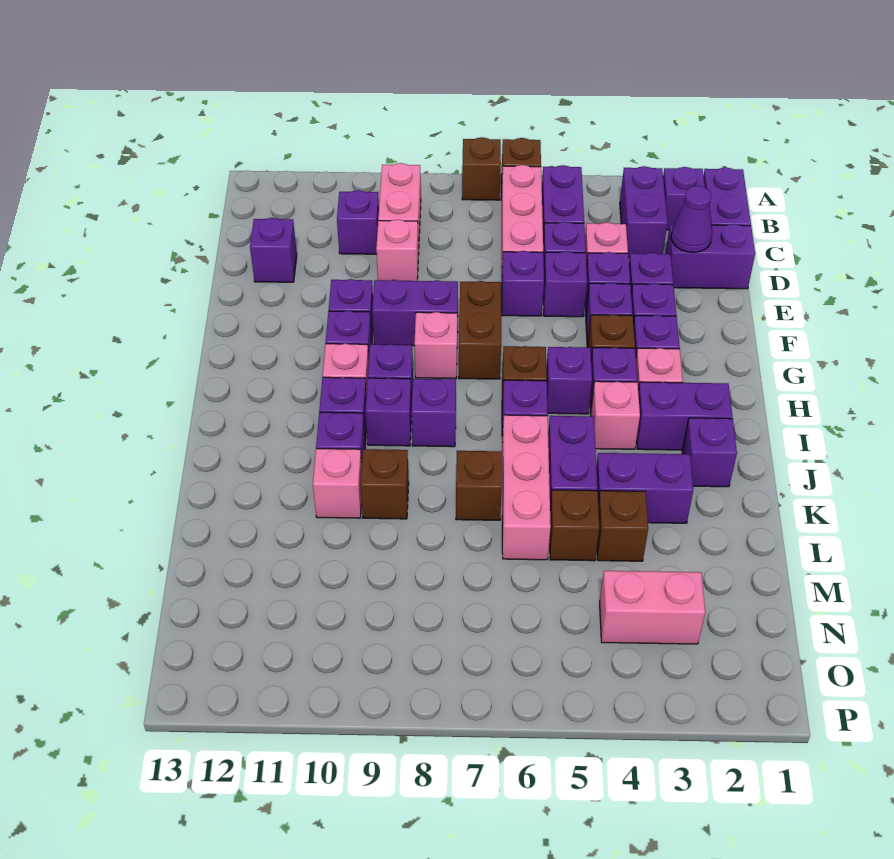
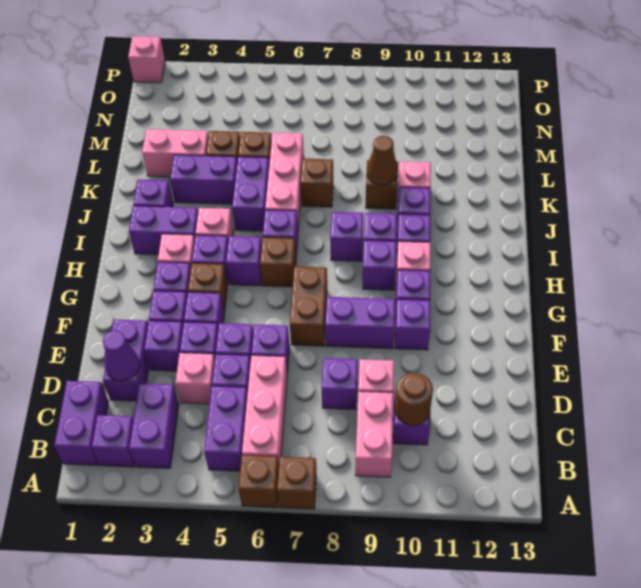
none -> brown 1x1 round brick [395,373,433,425]
purple 1x2 brick [665,224,755,289] -> purple 1x2 brick turned to [103,319,149,401]
purple 1x1 brick [250,218,297,282] -> purple 1x1 brick moved to [322,358,358,410]
pink 1x1 brick [414,312,457,379] -> pink 1x1 brick moved to [128,36,165,83]
none -> brown 1x1 cone [367,136,398,185]
pink 1x2 brick [600,571,705,644] -> pink 1x2 brick moved to [142,129,208,177]

